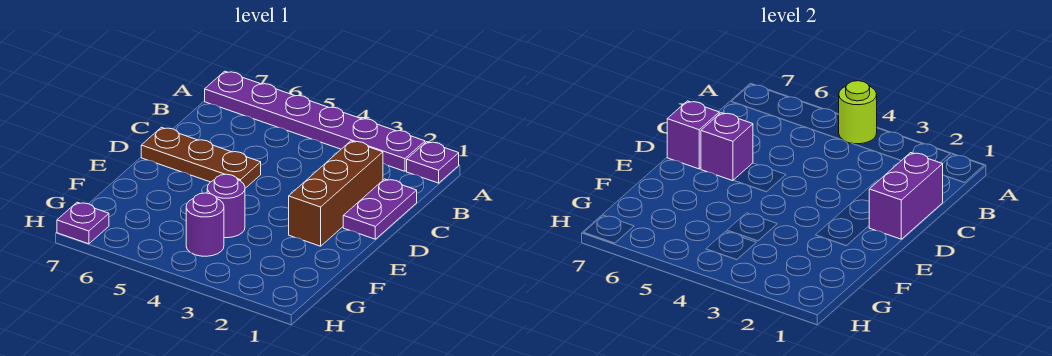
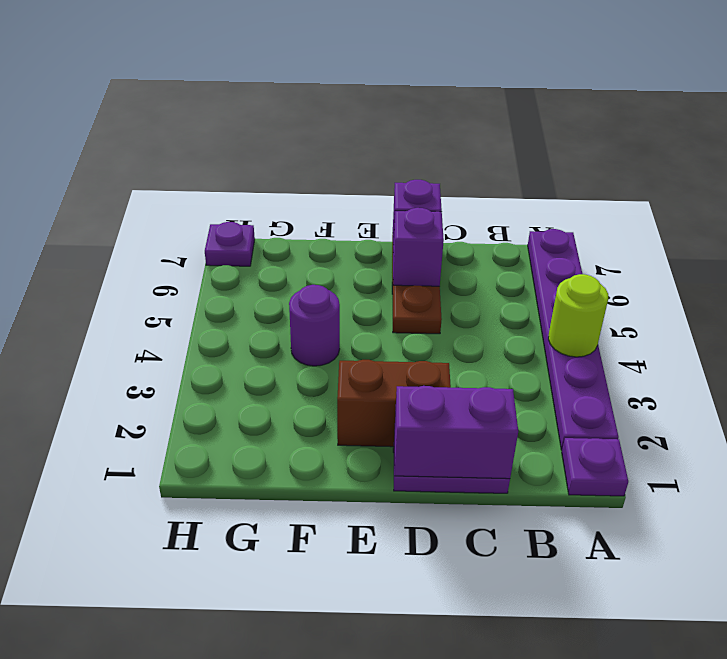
brown 1x3 brick [289,141,383,246] -> brown 1x2 brick [337,360,451,447]
purple 1x1 round brick [186,193,224,256] -> none

